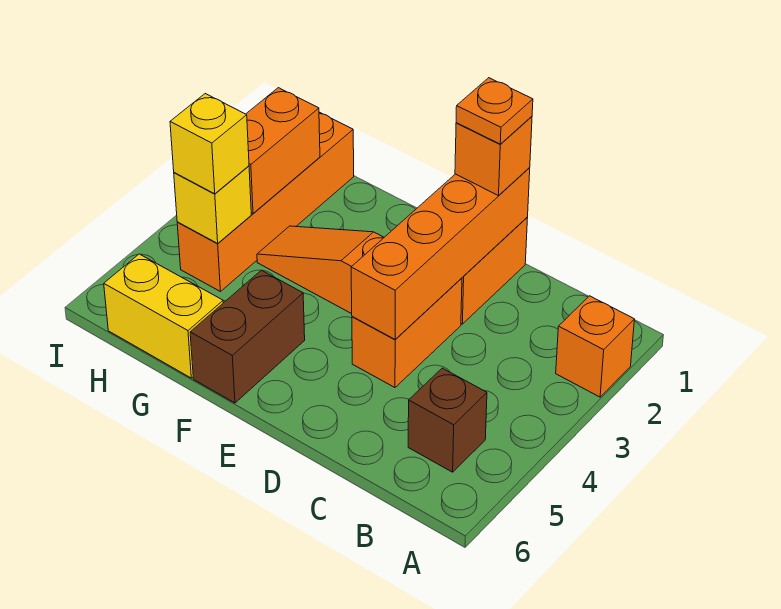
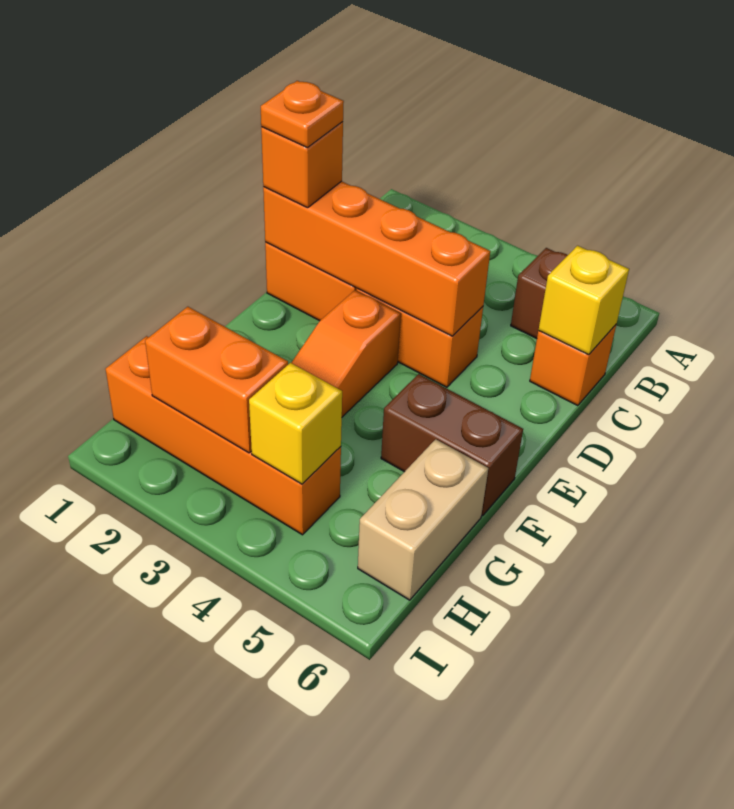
orange 1x1 brick [556,296,635,397] -> orange 1x1 brick moved to [530,325,616,406]
yellow 1x2 brick [104,254,223,378] -> tan 1x2 brick [358,439,488,600]
yellow 1x1 brick [170,94,249,194] -> yellow 1x1 brick moved to [539,246,629,355]

